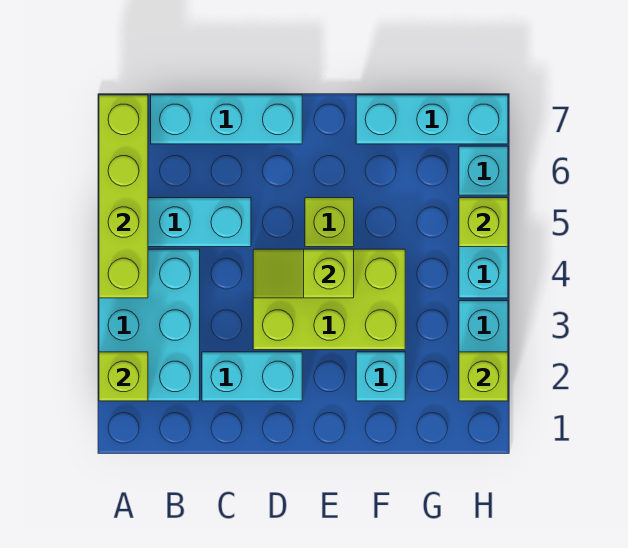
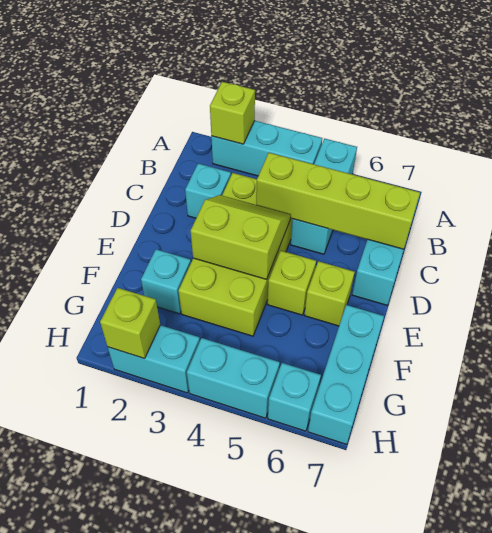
cyan 2x3 brick [99,249,200,401] -> cyan 1x3 brick [211,121,322,176]
lime 1x4 brick [99,95,148,298] -> lime 1x4 brick moved to [256,153,420,249]
cyan 1x2 brick [202,352,302,401] -> cyan 1x1 brick [185,164,231,218]
lime 2x3 brick [253,249,405,350] -> lime 2x4 brick [179,173,293,336]
lime 1x2 slope [253,249,354,298] -> lime 2x2 slope [191,195,291,280]
lime 1x1 brick [459,198,508,247] -> lime 1x1 brick moved to [304,261,355,326]

